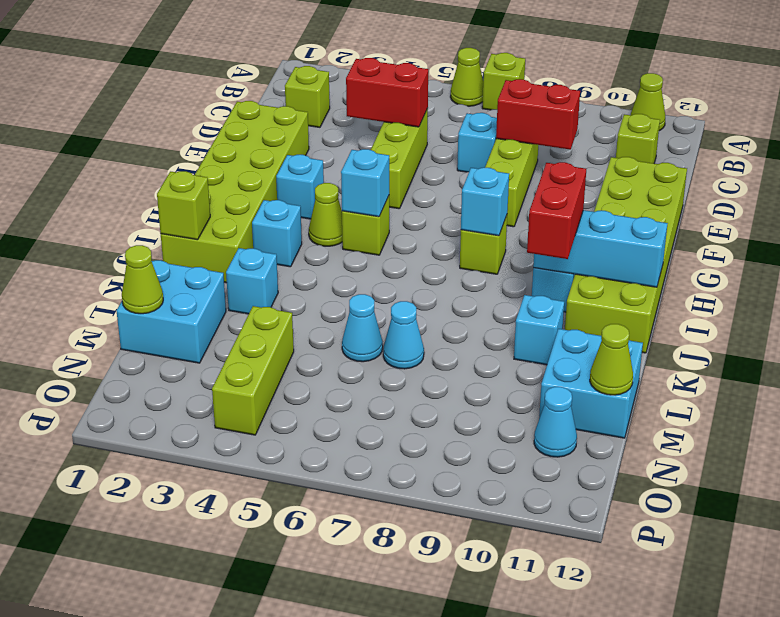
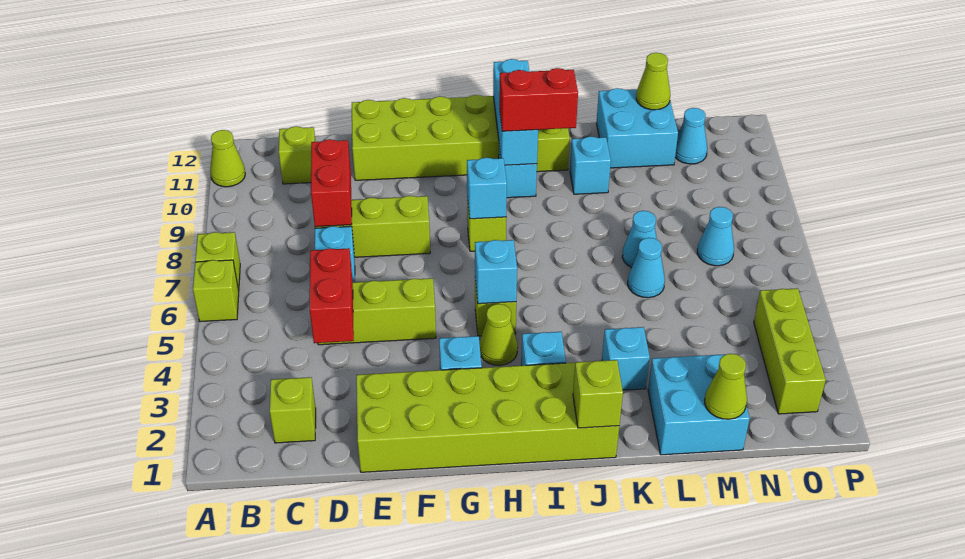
lime 1x1 cone [451,48,483,106] -> lime 1x1 brick [193,260,239,322]
lime 1x3 brick [212,306,294,435] -> lime 1x3 brick turned to [754,288,826,414]
none -> cyan 1x1 cone [697,207,734,266]

